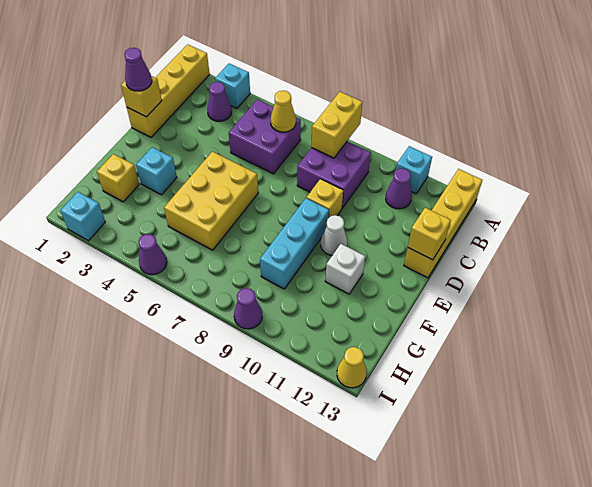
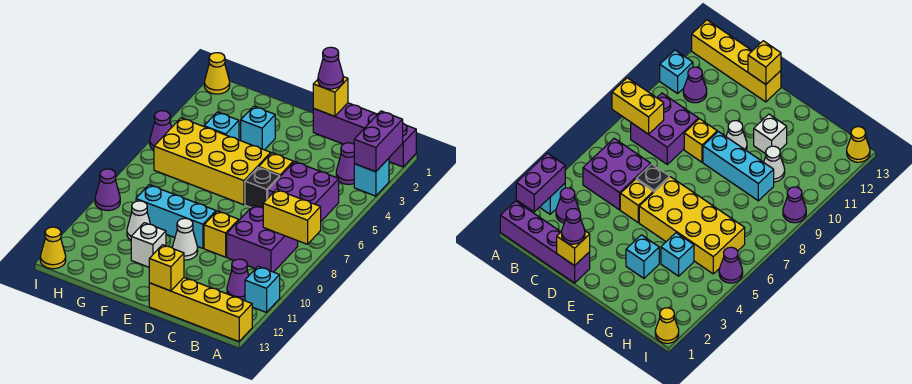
yellow 1x4 brick [127,44,210,137] -> purple 1x4 brick [313,103,416,167]
none -> purple 1x2 brick [354,111,403,172]
yellow 1x1 cone [271,91,296,132] -> yellow 1x1 cone moved to [204,53,230,94]
none -> black 1x1 brick [245,167,280,208]
yellow 2x3 brick [164,152,258,250] -> yellow 2x4 brick [154,118,271,205]
yellow 1x1 brick [97,154,139,202] -> yellow 1x1 brick moved to [259,153,293,176]
none -> white 1x1 cone [127,201,150,240]
cyan 1x1 brick [60,192,105,241] -> cyan 1x1 brick moved to [204,112,239,140]

